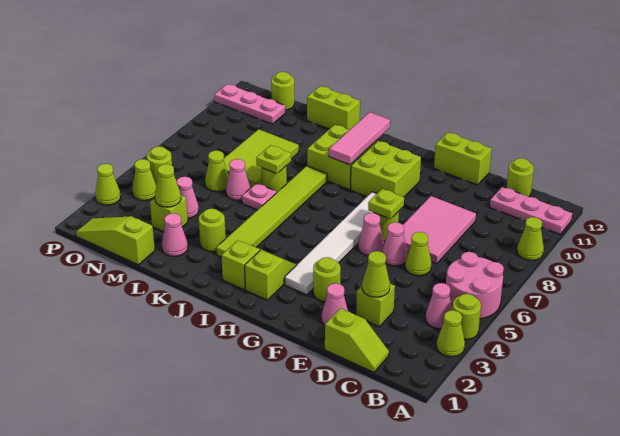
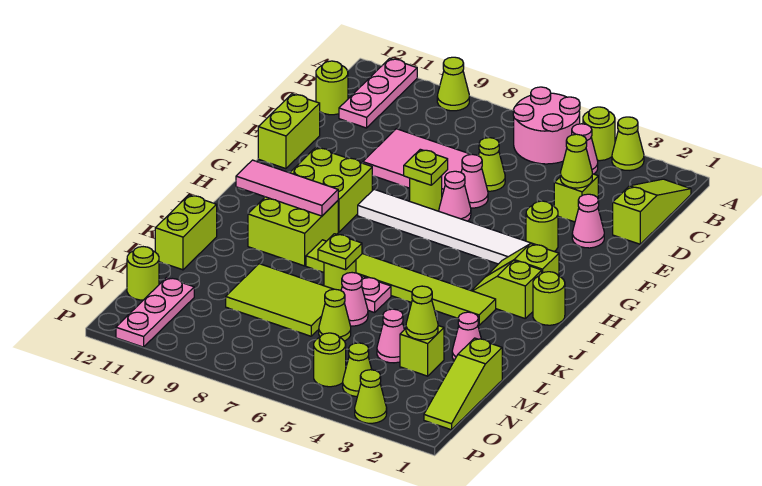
lime 1x2 slope [325,308,389,372] -> lime 1x3 slope [613,179,691,244]
lime 1x1 round brick [199,209,226,252] -> lime 1x1 round brick moved to [533,272,565,325]

